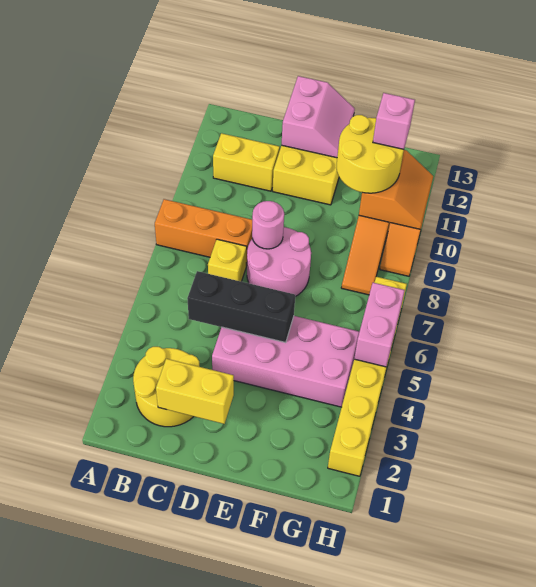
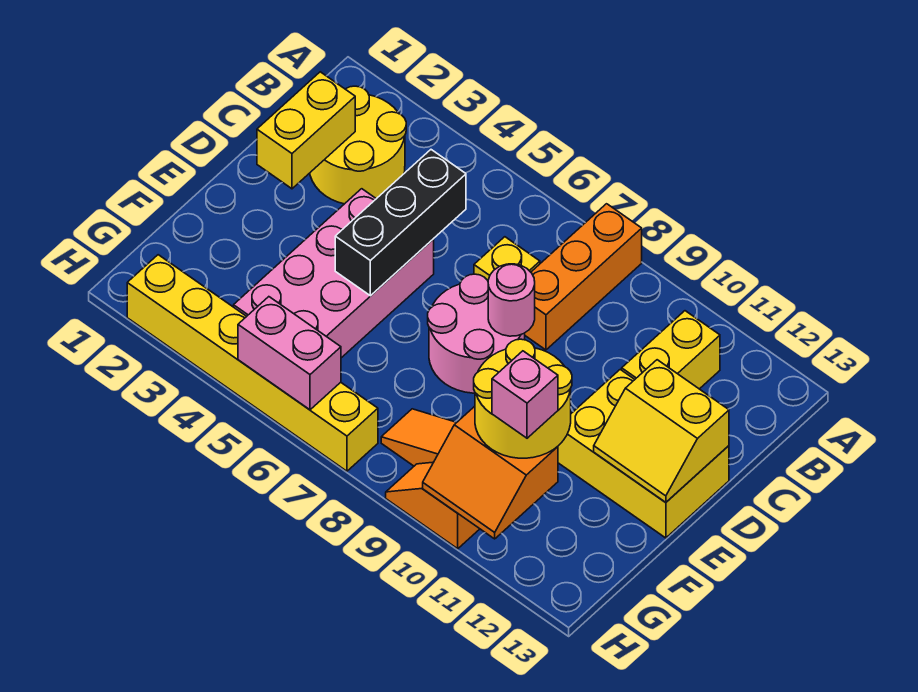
pink 2x2 slope [282,76,355,158] -> yellow 2x2 slope [594,360,729,502]

